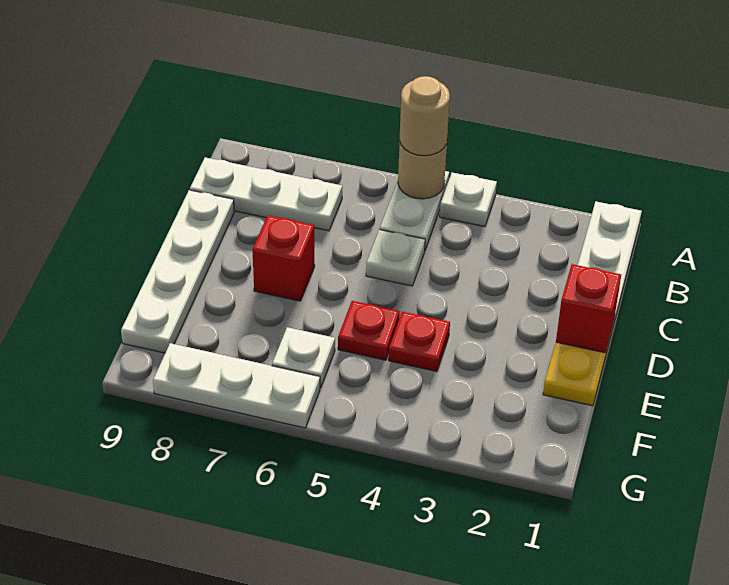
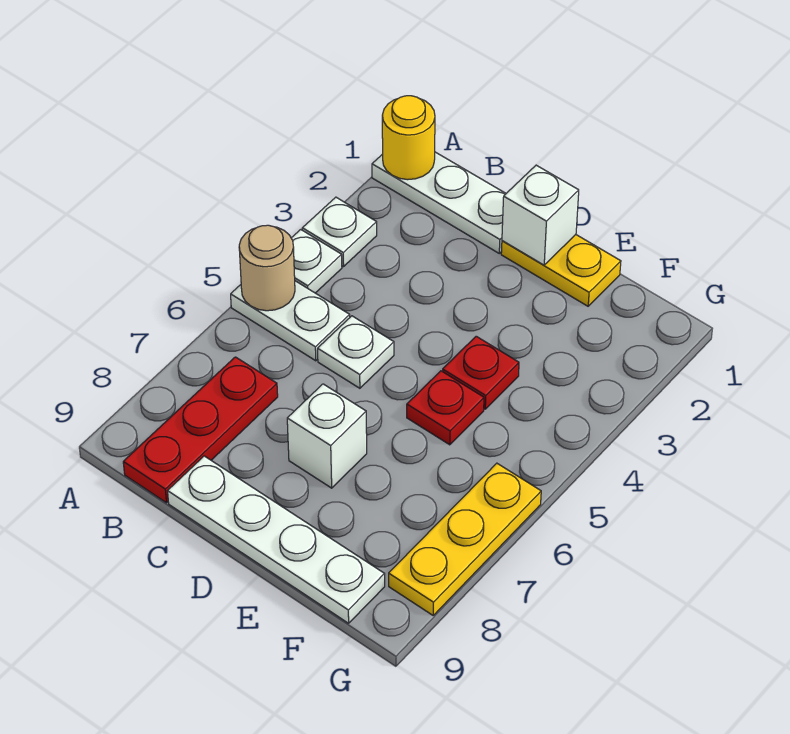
none -> yellow 1x1 round brick [382,96,435,180]
tan 1x1 round brick [400,76,450,156] -> none
white 1x3 plate [190,157,342,231] -> red 1x3 plate [123,357,278,503]
red 1x1 brick [556,264,621,353] -> white 1x1 brick [502,165,579,265]
red 1x1 brick [252,215,315,301] -> white 1x1 brick [287,384,367,488]
white 1x1 plate [272,327,335,388] -> white 1x1 plate moved to [302,197,377,267]
white 1x3 plate [153,343,320,428] -> yellow 1x3 plate [389,463,541,615]

